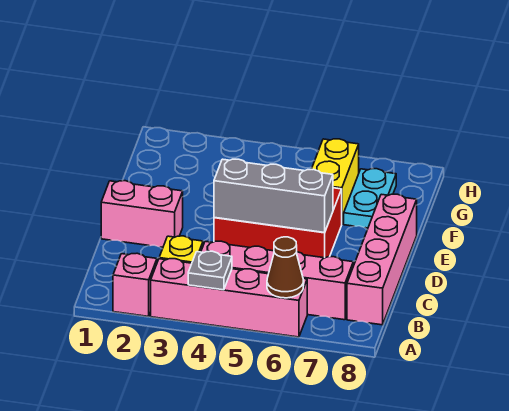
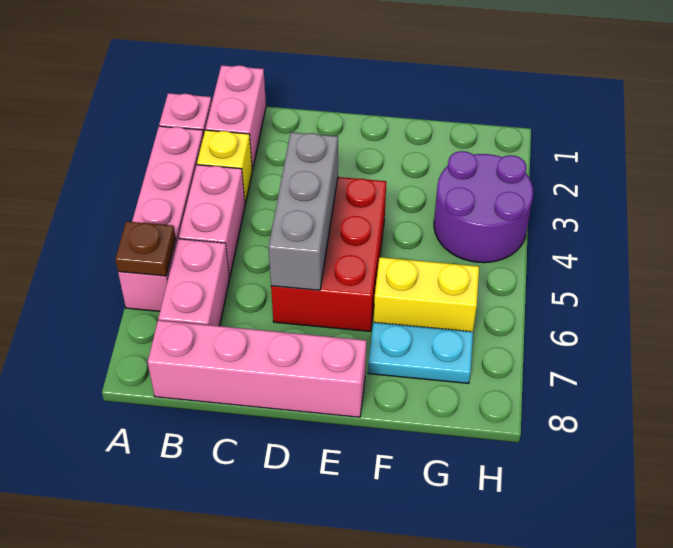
grey 1x1 plate [188,251,232,290] -> none
brown 1x1 cone [267,237,304,298] -> brown 1x1 plate [115,221,176,276]
pink 1x2 brick [101,181,183,247] -> pink 1x2 brick moved to [206,65,266,170]
none -> purple 2x2 round brick [434,151,533,263]

